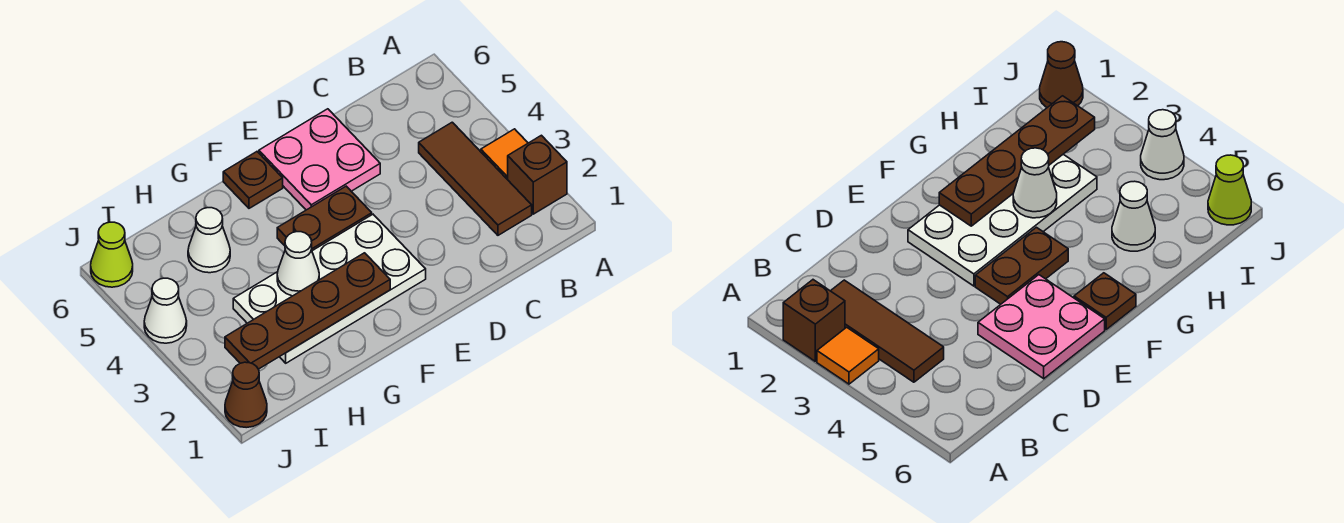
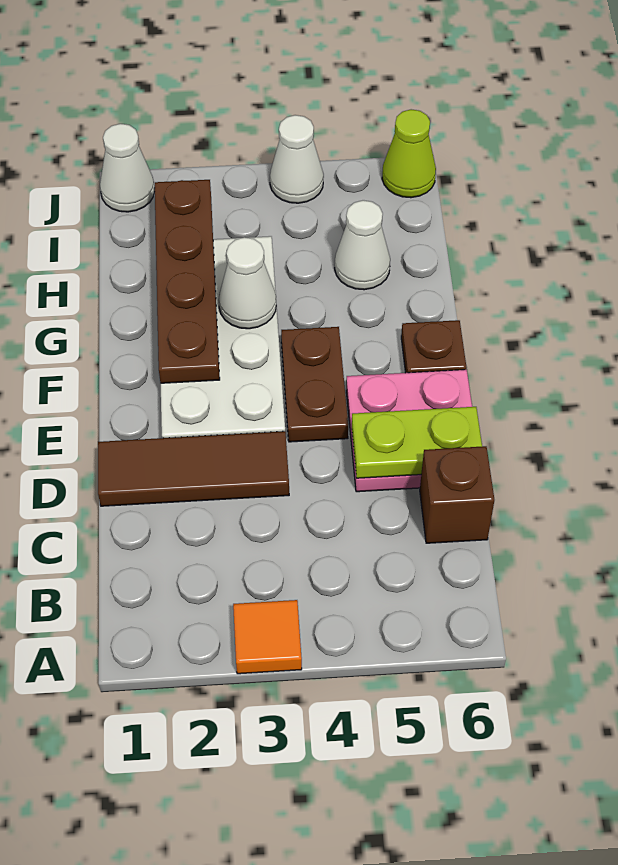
brown 1x1 brick [508,135,567,214] -> brown 1x1 brick moved to [420,446,494,543]
brown 1x3 tile [419,122,532,235] -> brown 1x3 tile moved to [98,431,289,506]
none -> lime 1x2 plate [352,407,482,478]
brown 1x1 cone [225,362,267,428] -> white 1x1 cone [100,124,155,212]

